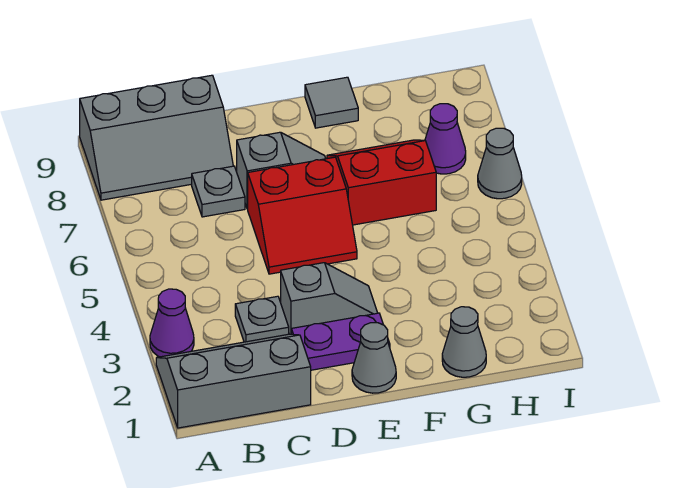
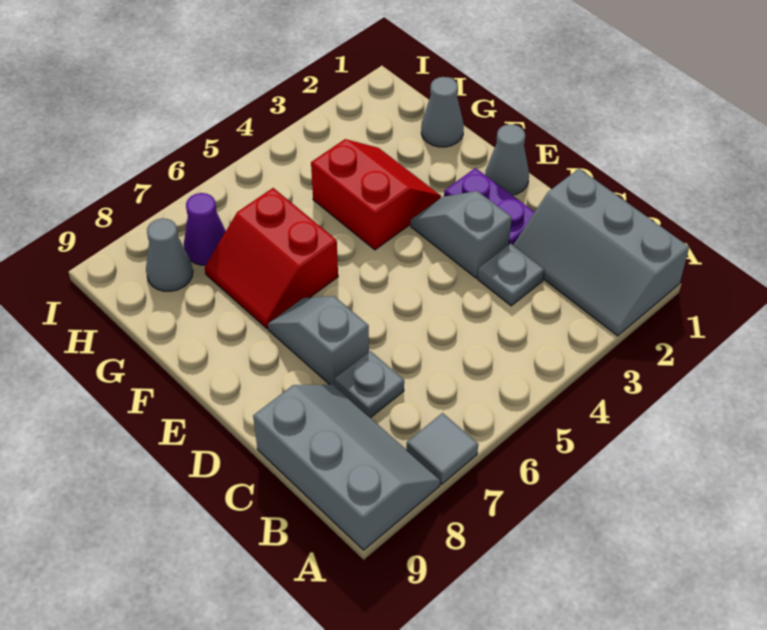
purple 1x1 cone [150,289,194,357] -> none
red 2x2 slope [248,157,357,274] -> red 2x2 slope moved to [311,139,441,250]
grey 1x1 tile [305,77,358,128] -> grey 1x1 tile moved to [406,413,478,484]
grey 1x1 cone [478,128,522,199] -> grey 1x1 cone moved to [146,218,193,291]

